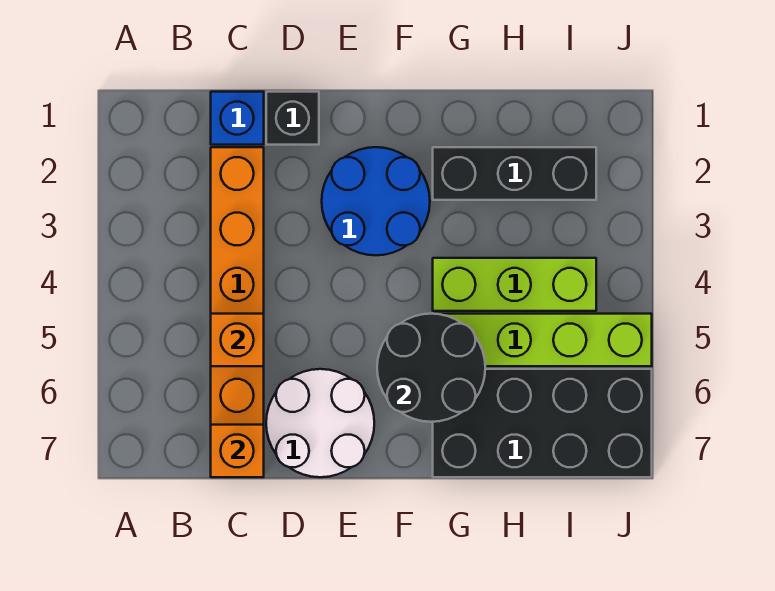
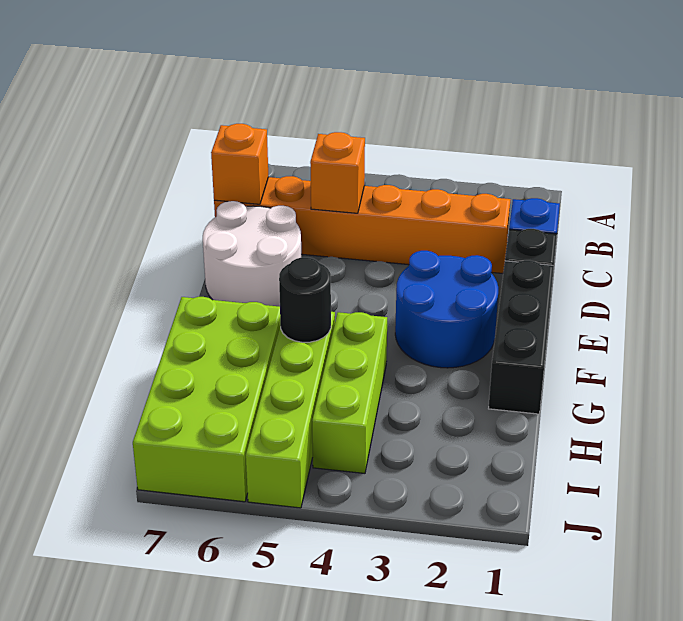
black 2x2 round brick [377,314,485,422] -> black 1x1 round brick [279,257,331,342]
black 1x3 brick [433,147,596,200] -> black 1x3 brick moved to [489,260,554,414]
black 2x4 brick [433,369,652,477] -> lime 2x4 brick [133,297,280,502]

